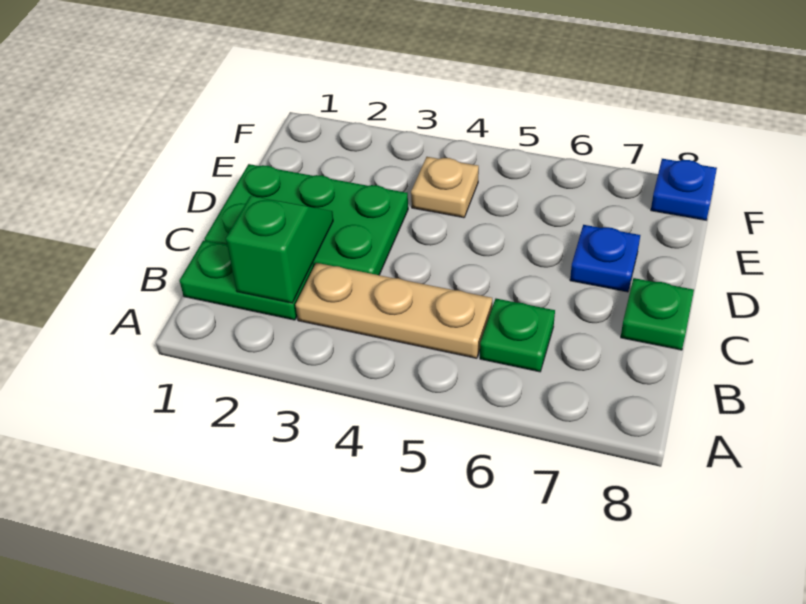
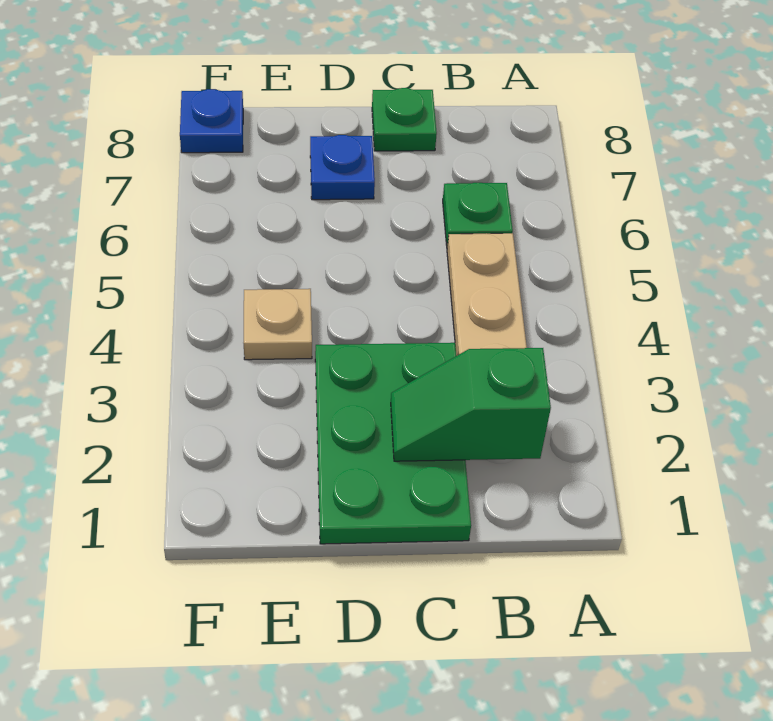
green 1x2 plate [180,240,314,320] -> none

